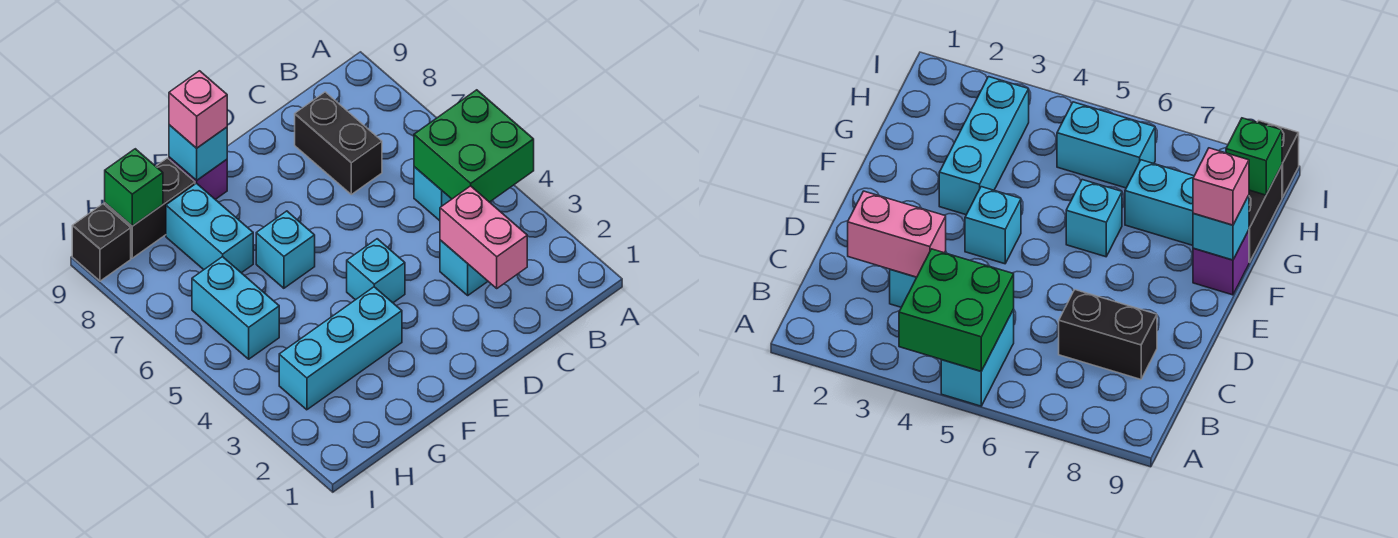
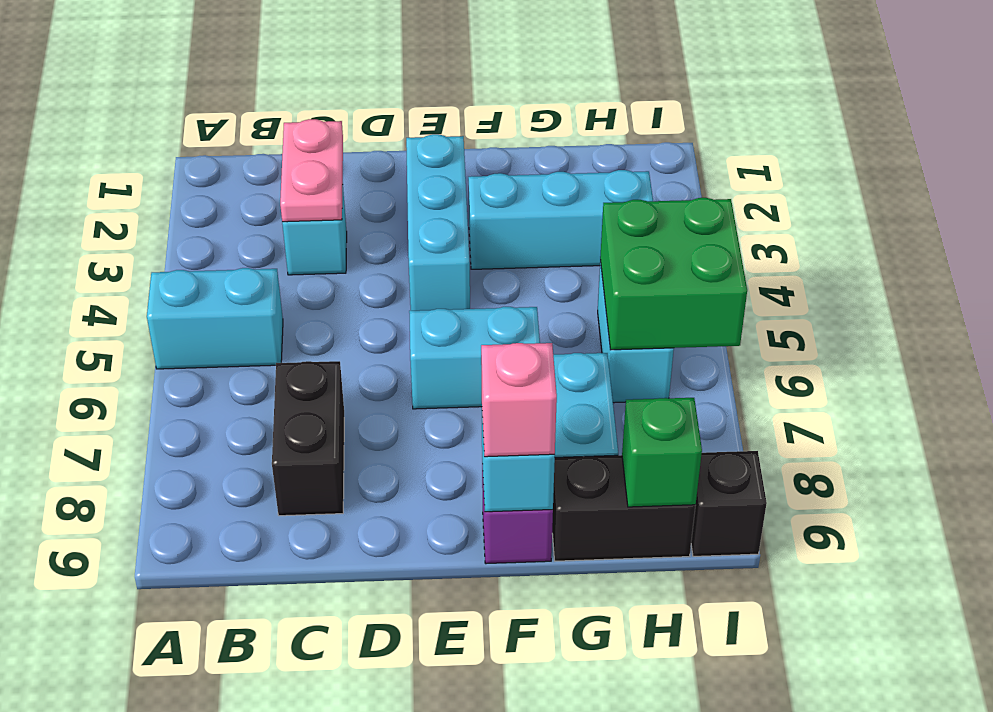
green 2x2 brick [414,90,534,202] -> green 2x2 brick moved to [600,198,747,350]
pink 1x2 brick [440,186,527,288] -> pink 1x2 plate [280,119,343,222]
cyan 1x1 brick [347,239,405,303] -> cyan 1x3 brick [406,134,470,311]
cyan 1x1 brick [256,211,315,288] -> cyan 1x2 brick [409,307,540,409]

